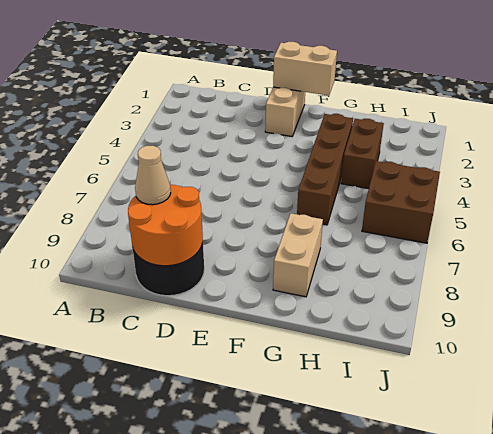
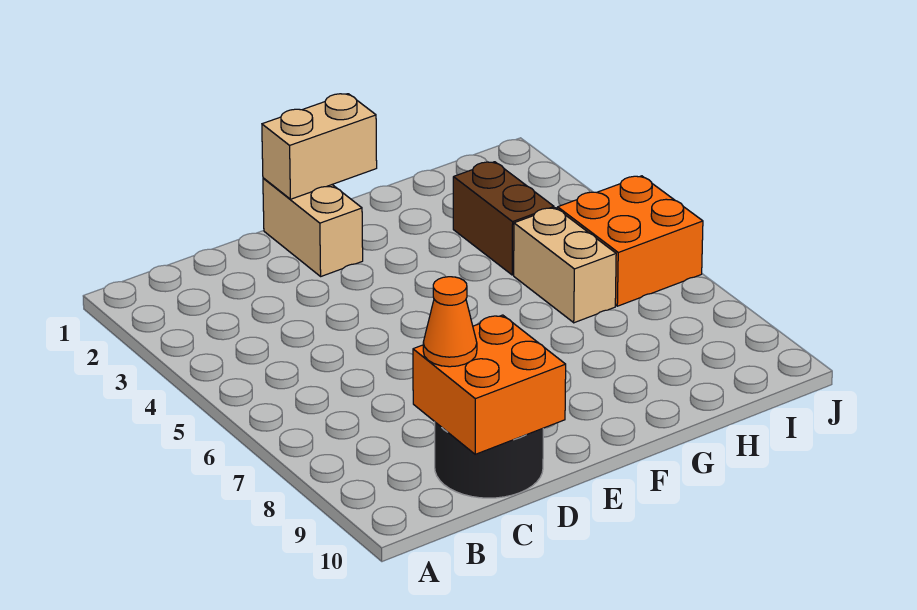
orange 2x2 round brick [128,185,203,266] -> orange 2x2 brick [413,315,566,454]
tan 1x1 cone [135,146,171,205] -> orange 1x1 cone [423,277,477,367]
brown 1x4 brick [297,114,353,225] -> none
tan 1x2 brick [273,213,323,297] -> tan 1x2 brick moved to [514,208,616,323]
brown 2x2 brick [362,161,440,243] -> orange 2x2 brick [558,176,703,306]

